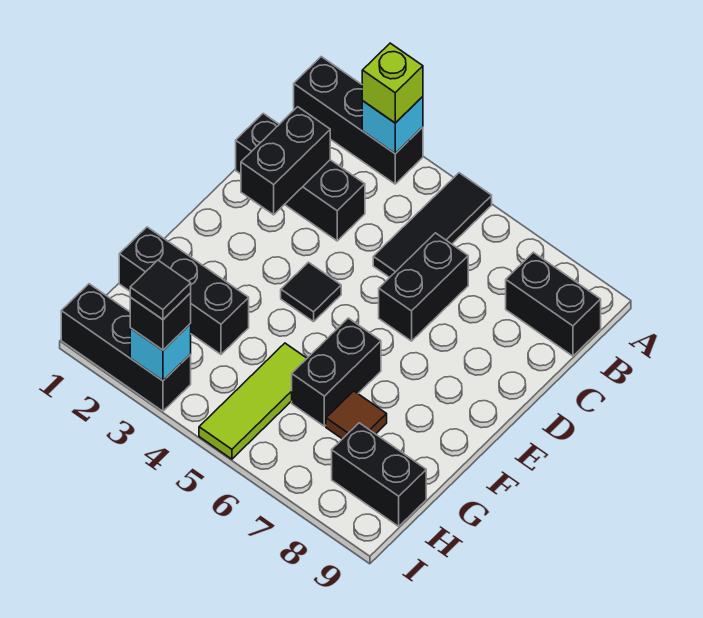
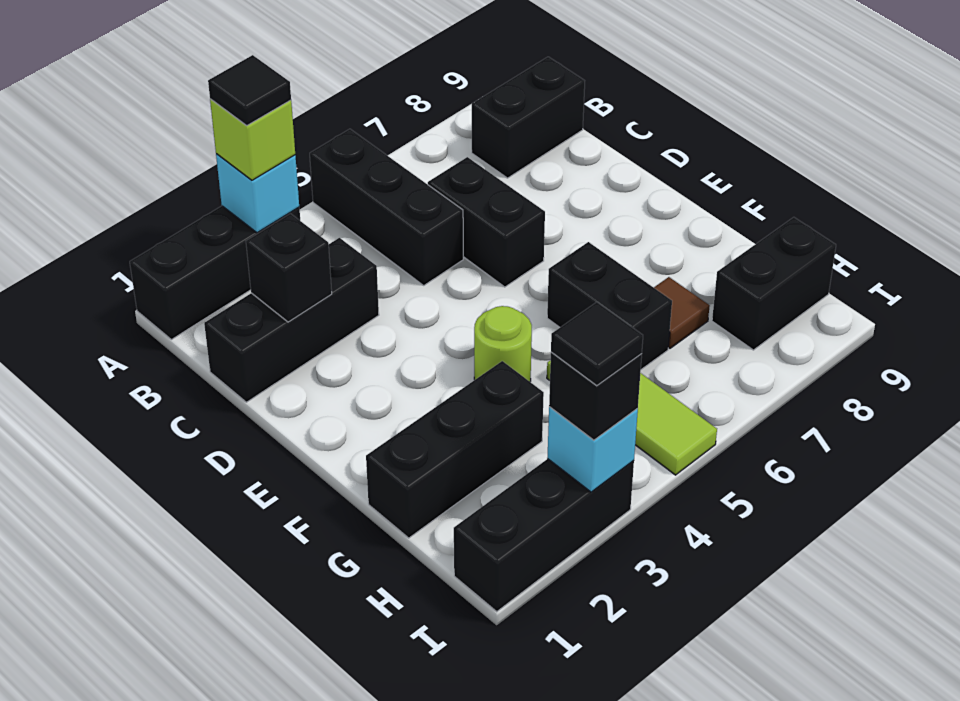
black 1x3 tile [373,173,492,277] -> black 1x3 brick [310,129,463,285]
black 1x2 brick [241,107,330,215] -> black 1x1 brick [246,214,332,322]
black 1x1 tile [281,262,341,322] -> black 1x1 tile moved to [208,55,291,125]
none -> lime 1x1 round brick [474,306,532,382]

